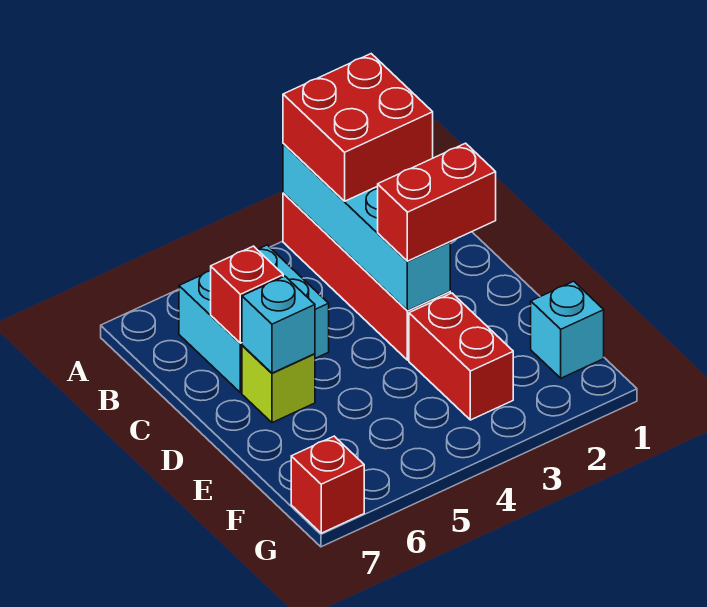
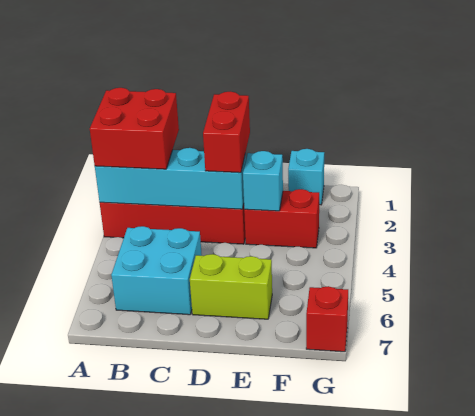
red 1x1 brick [211,246,283,343] -> none
lime 1x1 brick [242,345,315,423] -> lime 1x2 brick [190,254,272,319]
cyan 1x1 brick [242,276,315,373] -> cyan 1x1 brick moved to [243,151,283,211]

